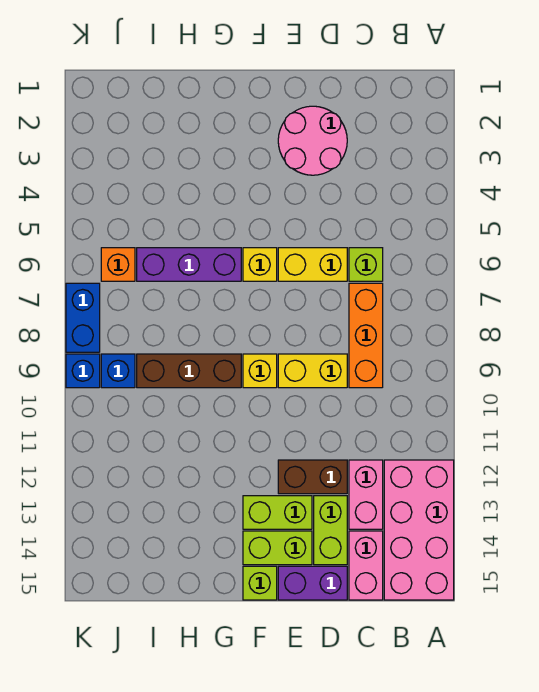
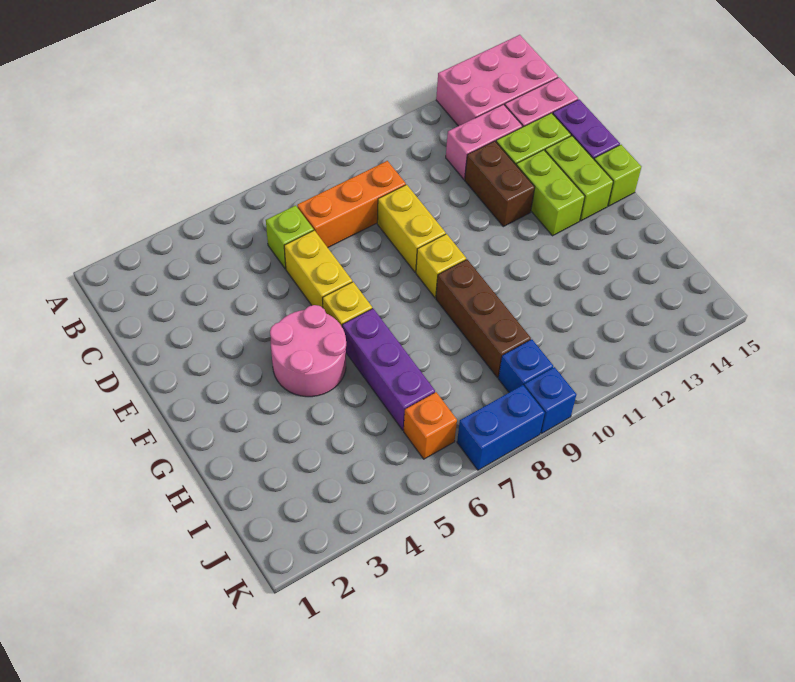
pink 2x4 brick [384,460,454,600] -> pink 2x3 brick [436,35,558,126]
pink 2x2 round brick [278,106,347,175] -> pink 2x2 round brick moved to [270,305,346,397]

